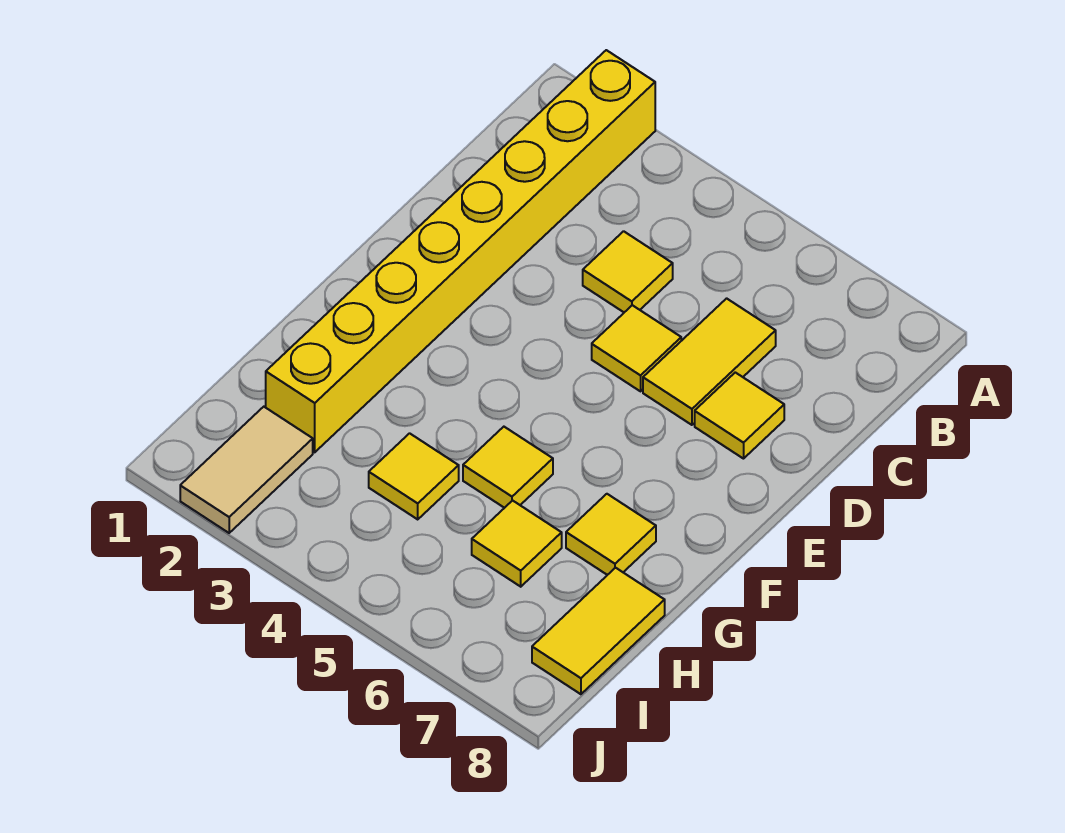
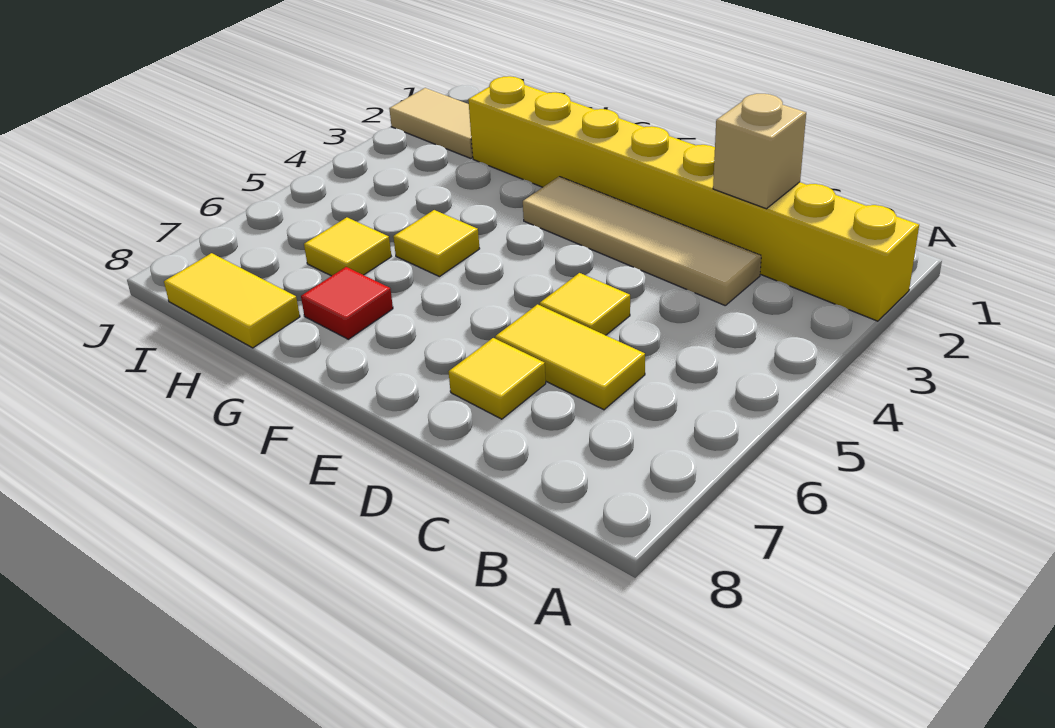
none -> tan 1x1 brick [713,94,806,209]
none -> tan 1x4 tile [523,176,761,305]
yellow 1x1 tile [583,231,673,312] -> none
yellow 1x1 tile [566,494,656,575] -> red 1x1 tile [301,267,393,339]
yellow 1x1 tile [369,433,459,519] -> none

